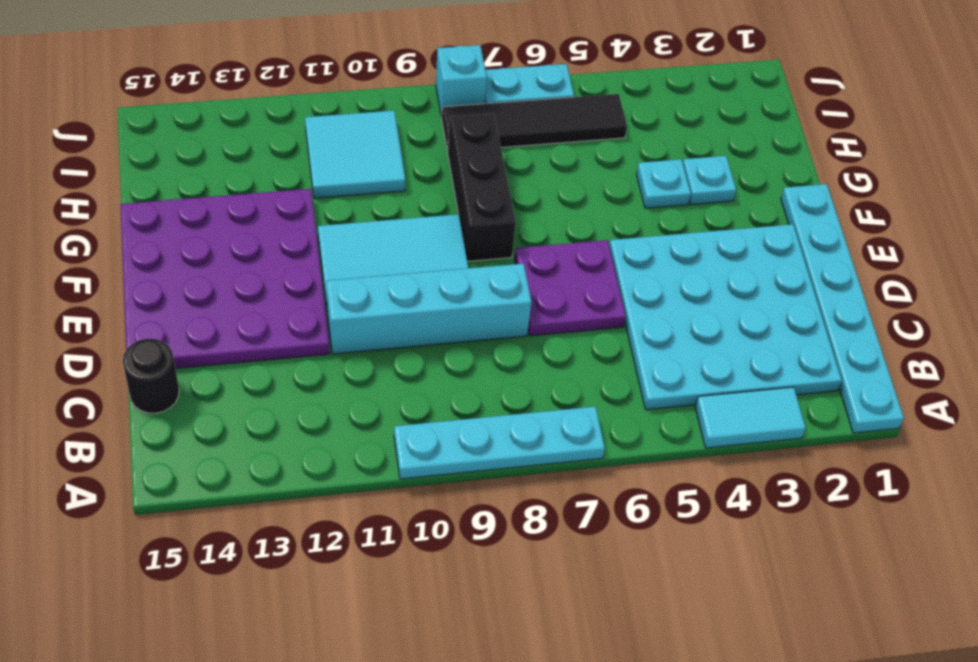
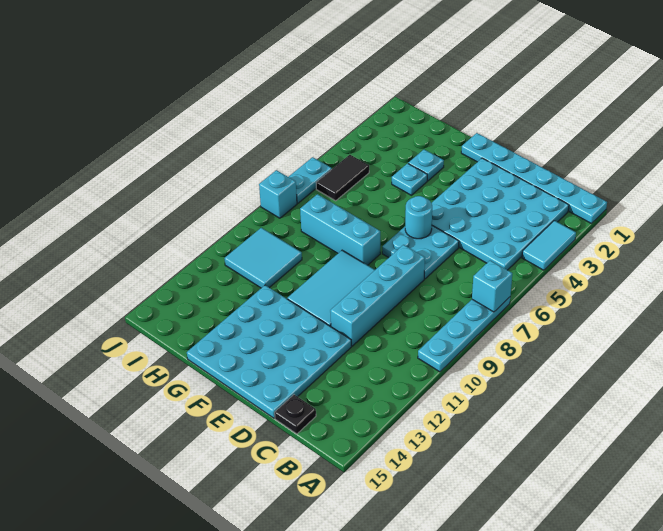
none -> cyan 1x1 brick [472,260,512,312]
black 1x1 round brick [123,338,179,413] -> black 1x1 plate [275,395,316,434]
purple 2x2 plate [515,240,626,336] -> cyan 2x2 plate [382,226,459,279]
purple 4x4 plate [120,189,330,368] -> cyan 4x4 plate [187,285,352,418]
none -> cyan 1x1 round brick [405,196,432,239]
black 1x3 brick [448,114,516,261] -> cyan 1x3 brick [300,194,380,265]
black 1x4 tile [442,94,627,151] -> black 1x2 tile [316,155,369,201]

